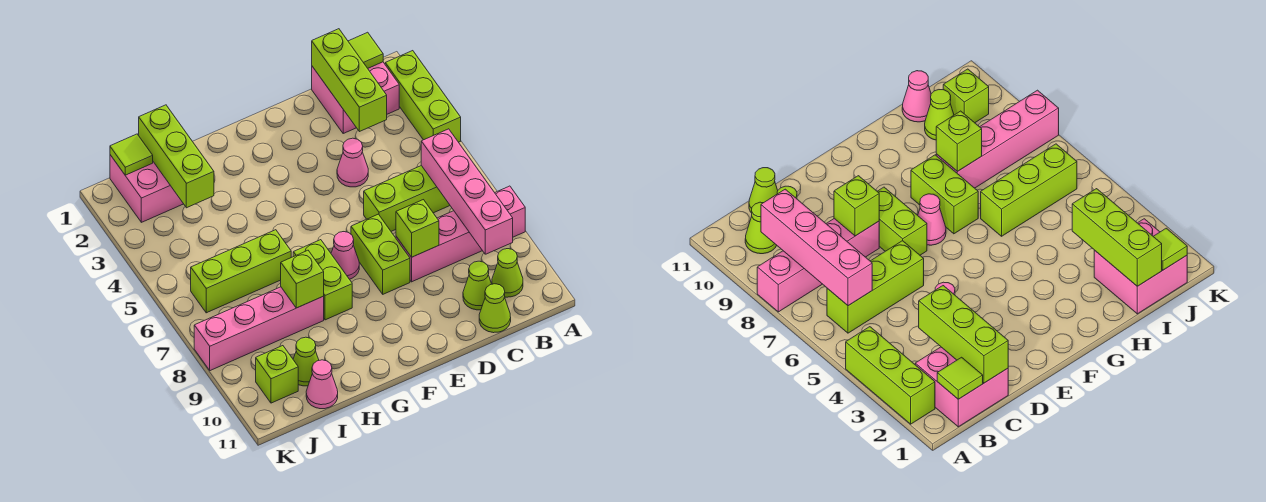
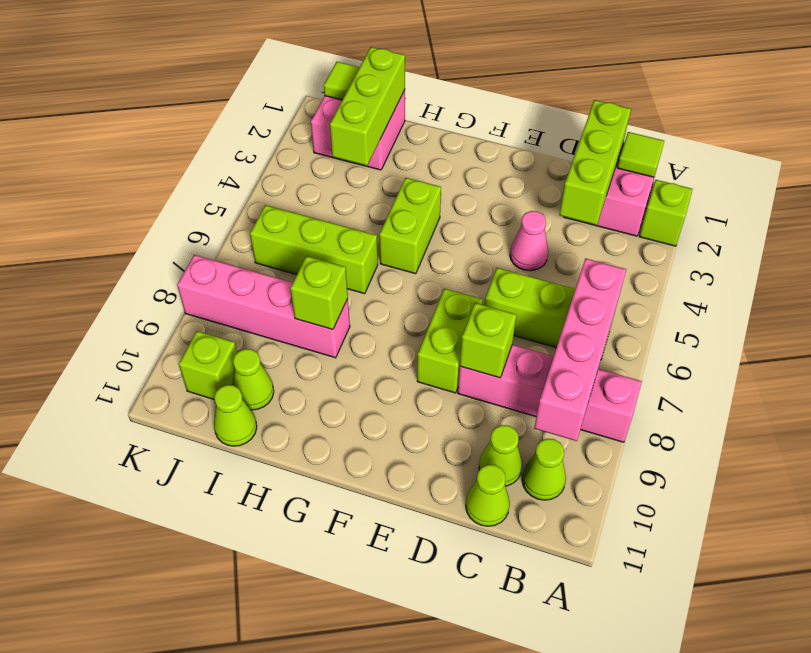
lime 1x3 brick [385,51,461,142] -> lime 1x1 brick [639,180,693,246]
pink 1x1 cone [331,232,359,279] -> none
lime 1x2 brick [293,240,352,320] -> lime 1x2 brick moved to [379,178,441,274]
pink 1x1 cone [306,360,338,409] -> lime 1x1 cone [214,385,257,446]

